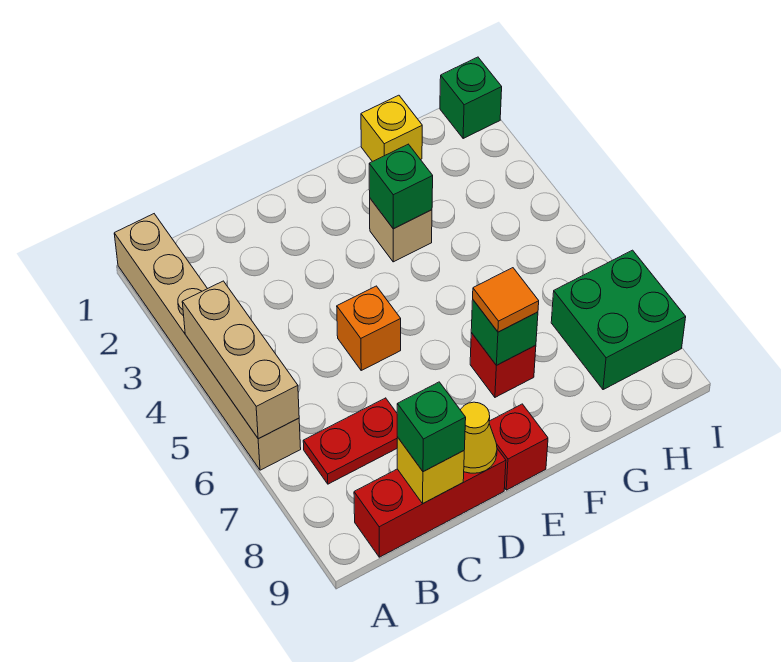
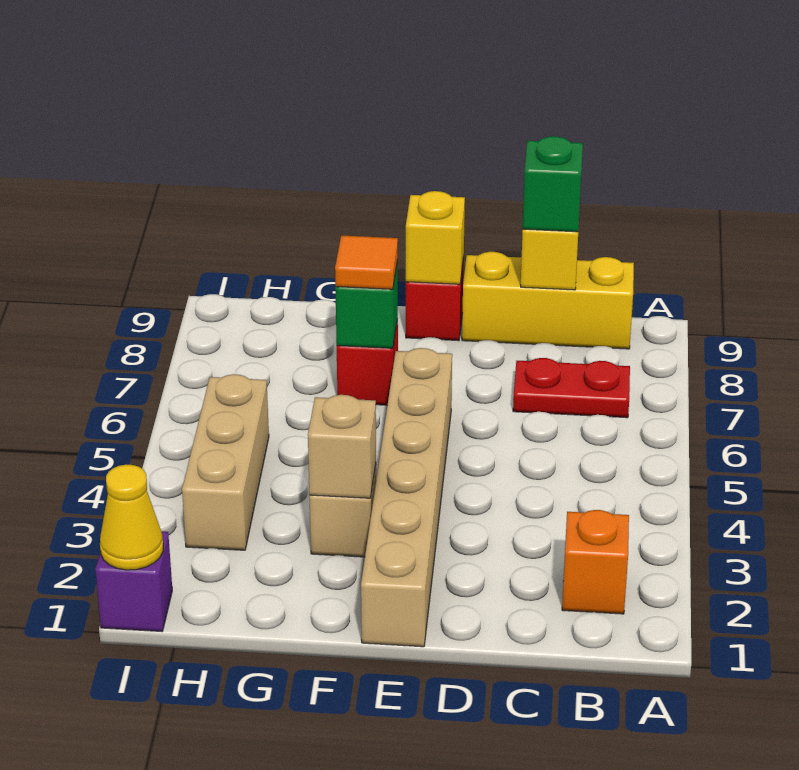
tan 1x6 brick [114,214,301,470] -> tan 1x6 brick moved to [361,348,452,647]
tan 1x3 brick [182,281,299,439] -> tan 1x3 brick moved to [182,374,269,550]
red 1x3 brick [354,449,506,557] -> yellow 1x3 brick [462,252,634,349]
orange 1x1 brick [337,286,401,370] -> orange 1x1 brick moved to [562,510,629,614]
yellow 1x1 cone [461,402,497,473] -> yellow 1x1 cone moved to [100,465,163,570]
green 1x1 brick [369,144,433,229] -> tan 1x1 brick [308,395,376,498]
yellow 1x1 brick [361,95,422,162] -> yellow 1x1 brick moved to [406,191,465,284]
green 2x2 brick [551,250,686,390] -> none
green 1x1 brick [440,57,502,139] -> purple 1x1 brick [95,531,172,631]

